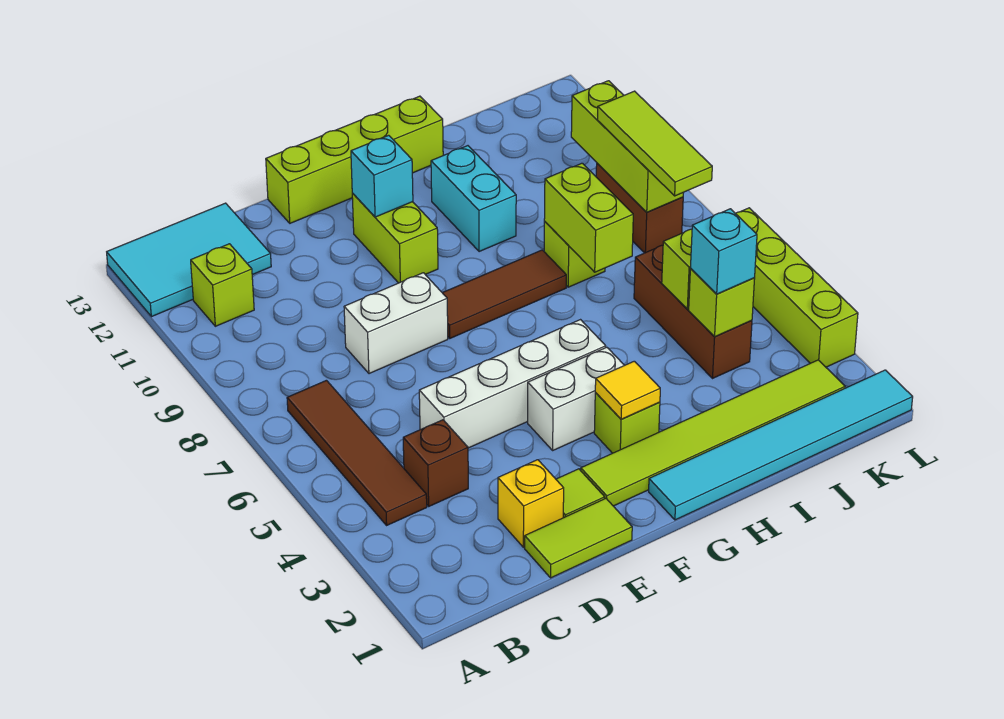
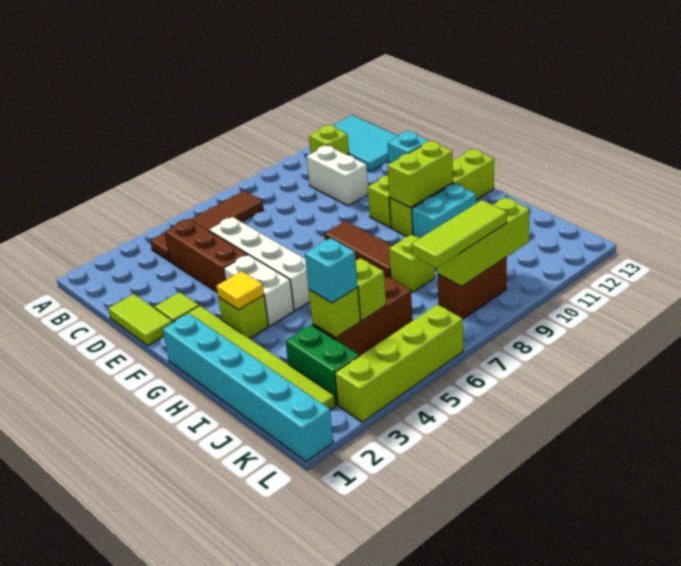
brown 1x1 brick [403,420,468,506] -> brown 1x3 brick [165,219,247,292]
yellow 1x1 brick [498,460,564,547] -> none
white 1x2 brick [344,273,448,374] -> white 1x2 brick moved to [307,146,368,206]
lime 1x4 brick [266,96,443,223] -> lime 1x4 brick turned to [389,149,494,236]
cyan 1x6 tile [649,370,913,520] -> cyan 1x6 brick [163,314,333,461]
lime 1x2 brick [544,163,633,272] -> lime 1x2 brick moved to [387,141,453,208]
none -> green 1x2 brick [286,325,360,405]

